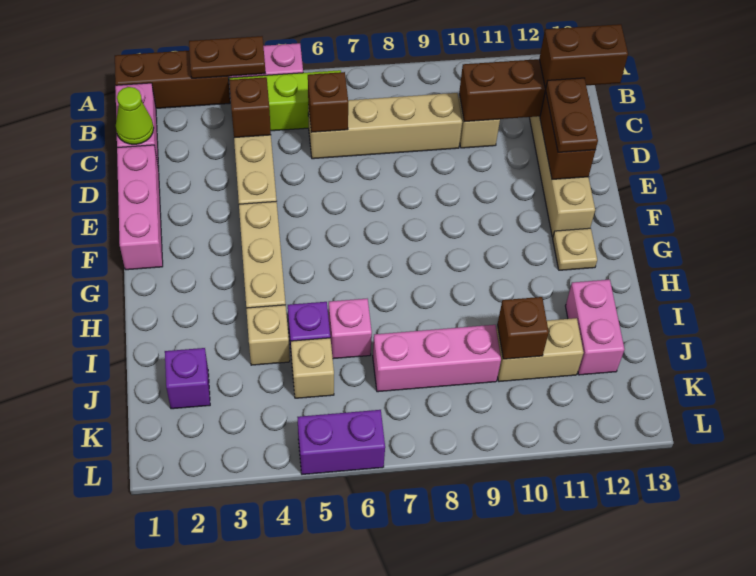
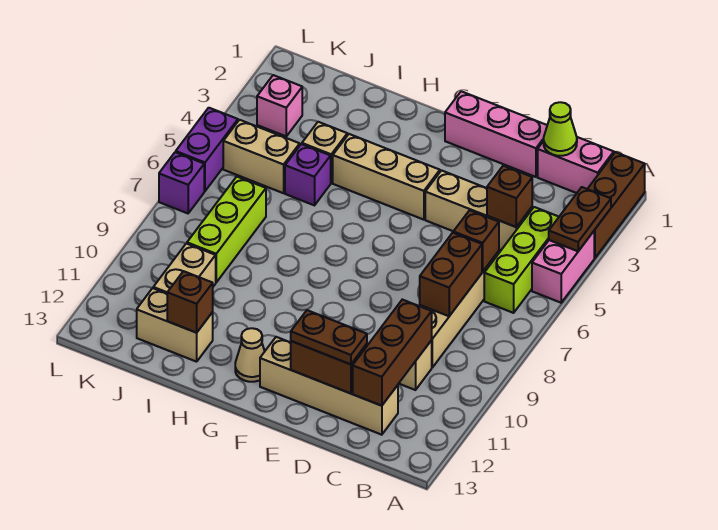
brown 1x2 brick [539,24,628,88] -> brown 1x2 brick moved to [420,233,482,316]
tan 1x1 plate [553,228,597,270] -> tan 1x1 cone [235,328,265,382]
pink 1x1 brick [329,299,372,359] -> pink 1x1 brick moved to [257,75,302,136]
pink 1x2 brick [566,280,624,375] -> tan 1x2 brick [137,288,213,362]
purple 1x1 brick [165,348,210,409] -> purple 1x1 brick moved to [159,152,204,213]
tan 1x1 brick [291,338,334,398] -> tan 1x2 brick [223,120,300,193]
pink 1x3 brick [373,325,501,392] -> lime 1x3 brick [187,177,266,282]
brown 1x1 brick [497,297,549,359] -> brown 1x1 brick moved to [167,271,213,333]

